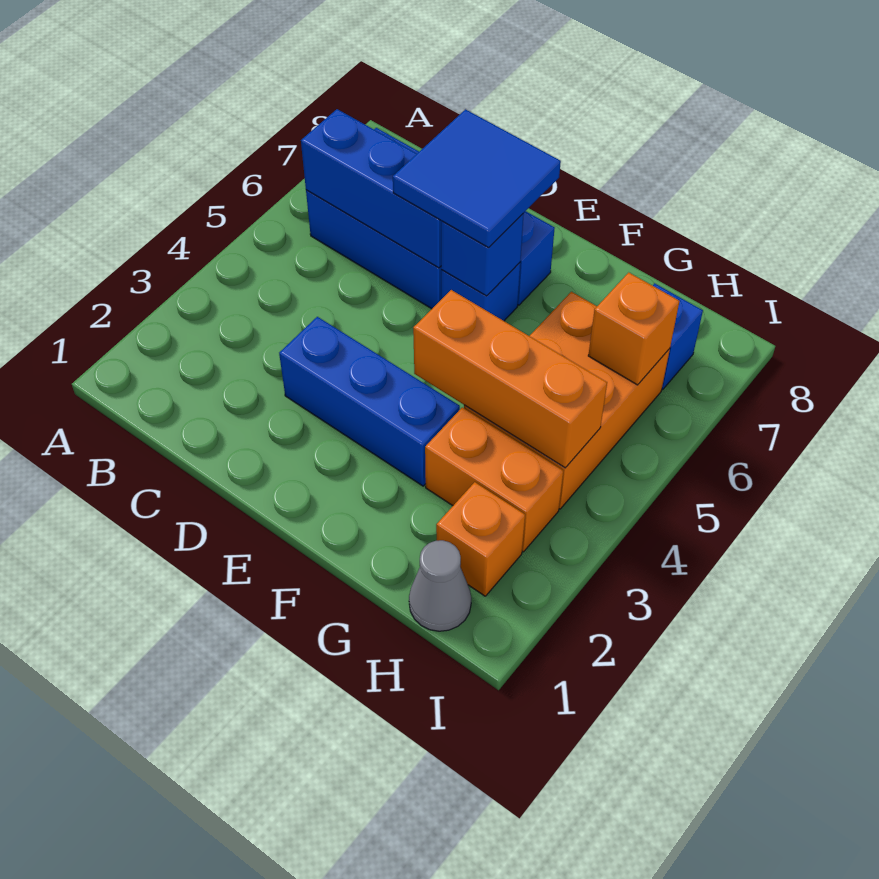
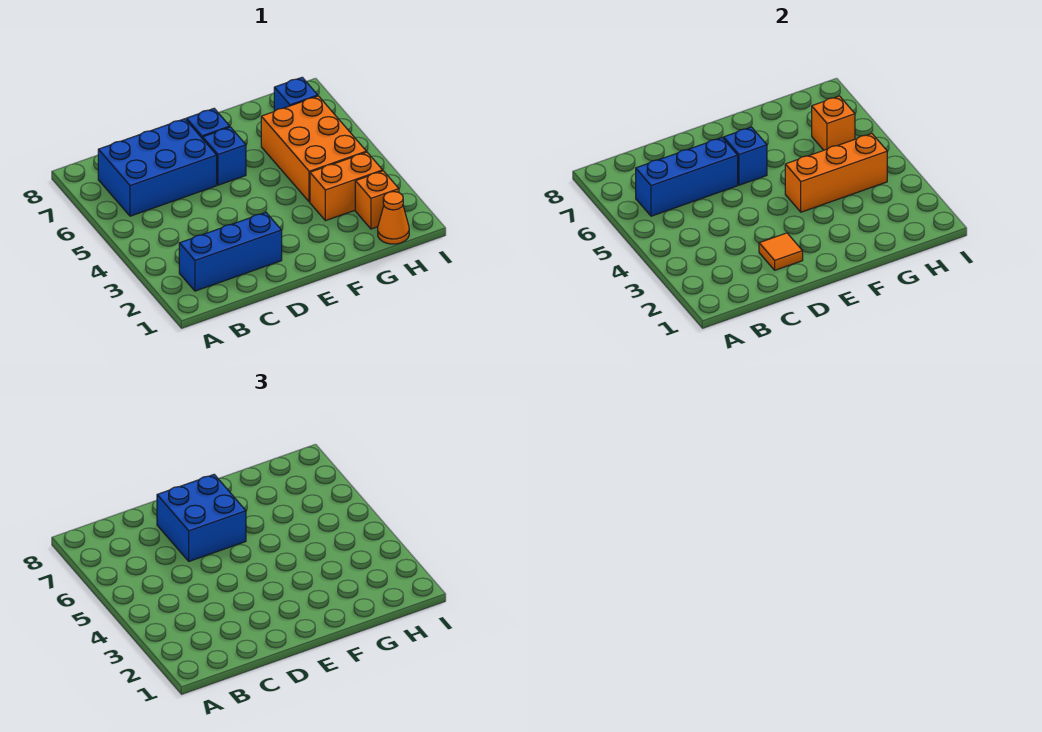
none -> orange 1x1 tile [759,233,803,270]
blue 1x3 brick [279,317,460,486] -> blue 1x3 brick moved to [179,212,282,291]
blue 2x2 tile [393,109,561,248] -> blue 2x2 brick [157,475,246,561]
grey 1x1 cone [409,540,471,631] -> orange 1x1 cone [378,192,409,244]

